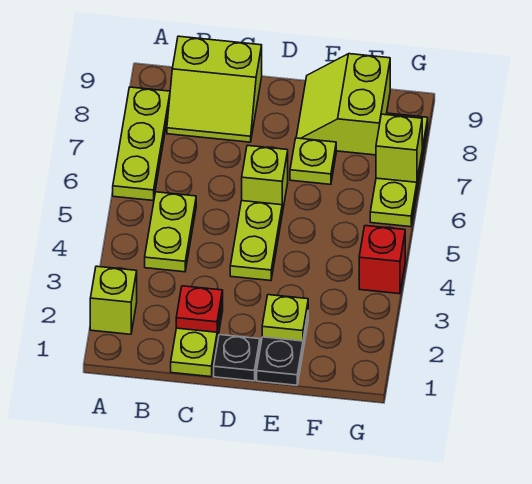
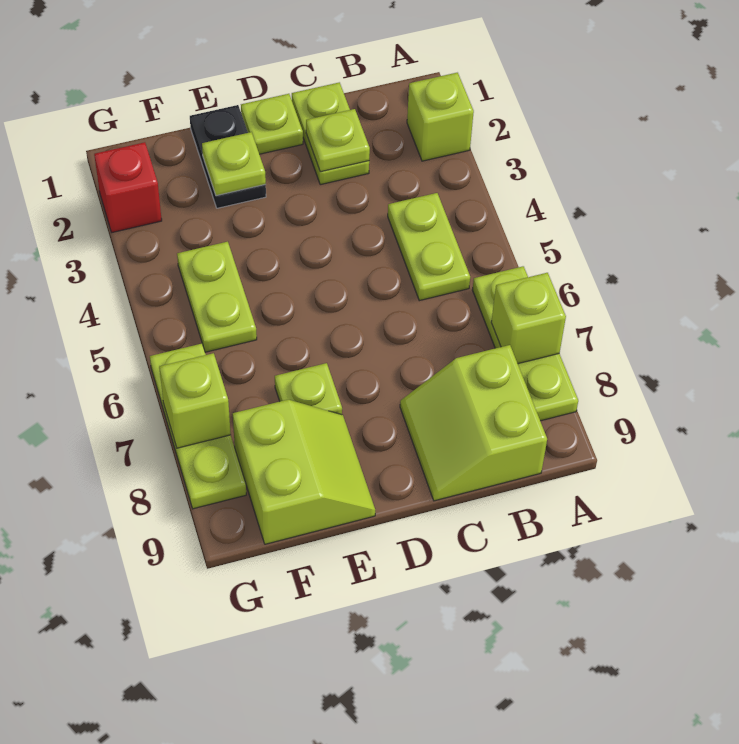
lime 2x2 slope [167,36,262,142] -> lime 2x2 slope turned to [400,345,547,501]
red 1x1 plate [176,286,223,332] -> lime 1x1 plate [306,109,370,172]
black 1x1 plate [214,335,260,381] -> lime 1x1 plate [241,94,303,154]
lime 1x2 plate [230,201,282,281] -> lime 1x2 plate moved to [177,242,257,352]
lime 1x1 brick [242,145,288,213] -> lime 1x1 brick moved to [491,273,566,364]
red 1x1 brick [359,226,405,294] -> red 1x1 brick moved to [94,142,162,232]

